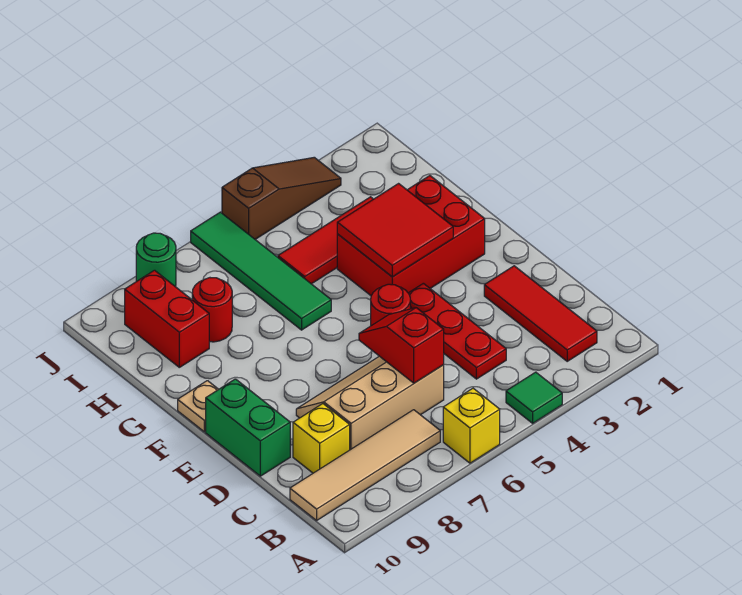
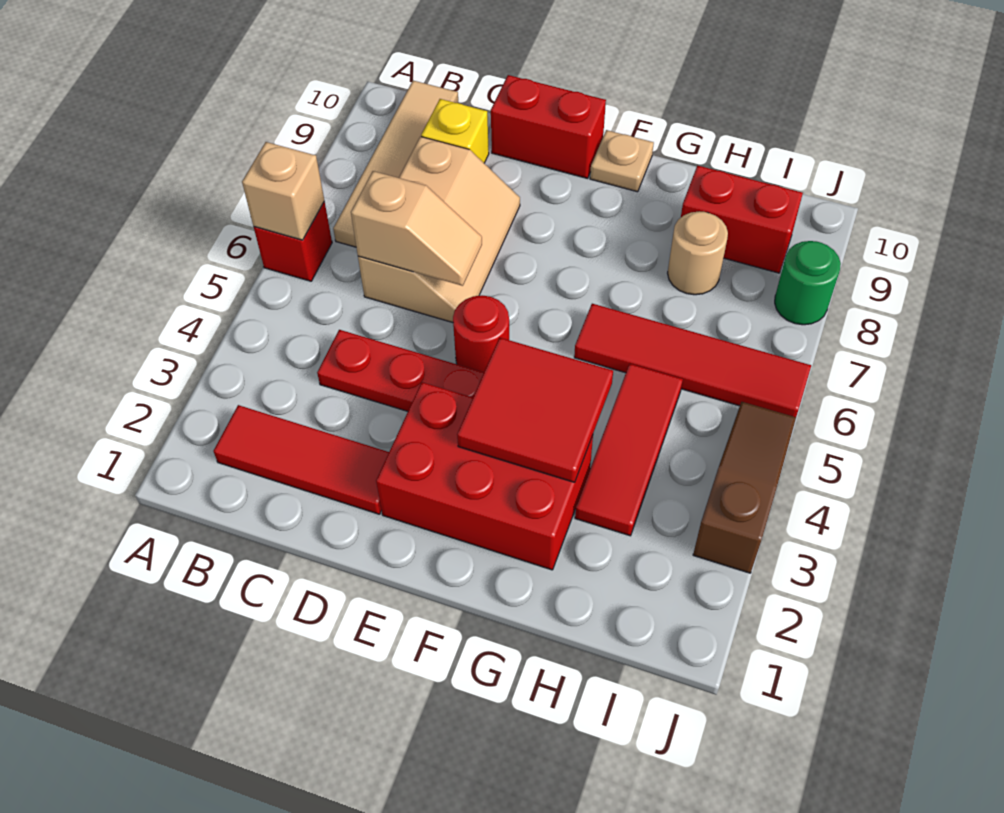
green 1x1 tile [506,372,562,423] -> none
yellow 1x1 brick [443,388,500,463] -> red 1x1 brick [254,202,332,281]
none -> tan 1x1 brick [242,142,324,240]
red 1x2 slope [359,308,444,383] -> tan 1x2 slope [351,171,482,286]
green 1x2 brick [206,379,290,476] -> red 1x2 brick [491,75,606,178]
red 2x3 brick [337,176,485,295] -> red 2x3 brick turned to [376,382,593,570]
green 1x4 tile [191,212,331,330] -> red 1x4 tile [574,304,811,417]
red 1x1 round brick [192,278,232,342] -> tan 1x1 round brick [668,211,728,295]
brown 1x3 slope [222,157,341,240] -> brown 1x3 slope turned to [693,402,796,573]

